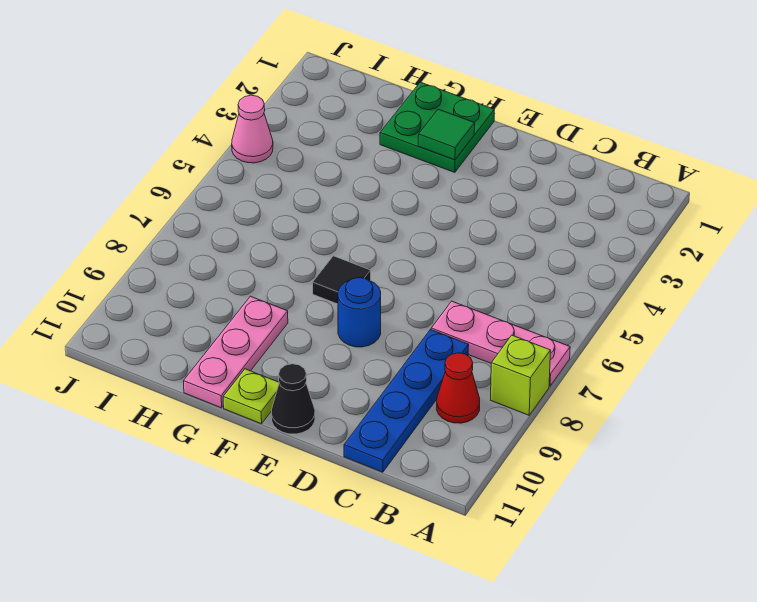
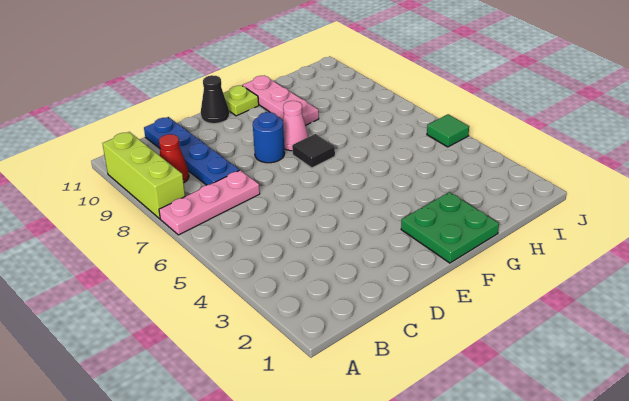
lime 1x1 brick [491,335,551,415] -> lime 1x3 brick [103,132,185,219]
green 1x1 tile [418,109,475,160] -> green 1x1 tile moved to [427,114,469,147]
pink 1x1 cone [232,95,273,163] -> pink 1x1 cone moved to [283,101,309,151]

